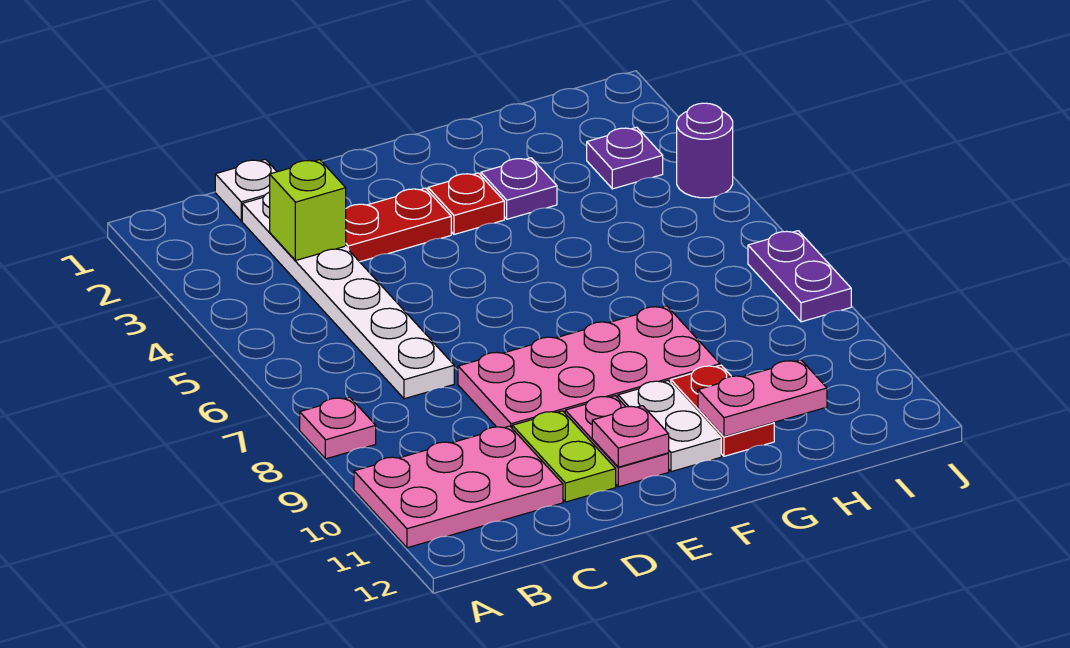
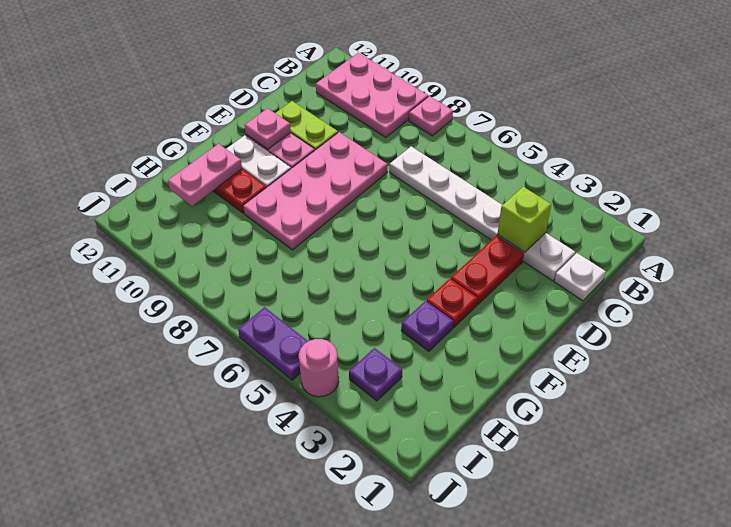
pink 2x3 plate [354,426,563,548] -> pink 2x3 plate turned to [316,53,428,137]
purple 1x1 round brick [677,103,733,198] -> pink 1x1 round brick [299,339,339,397]
purple 1x2 plate [748,231,851,322] -> purple 1x2 plate moved to [238,307,308,380]

